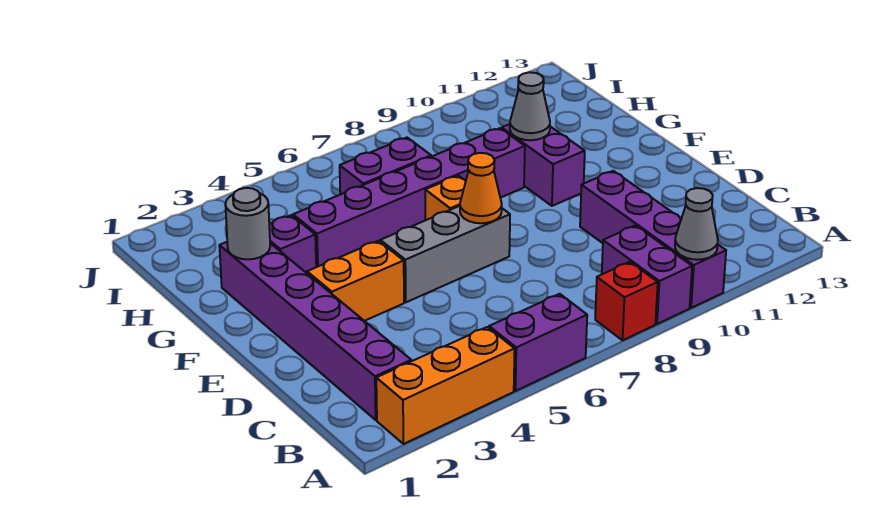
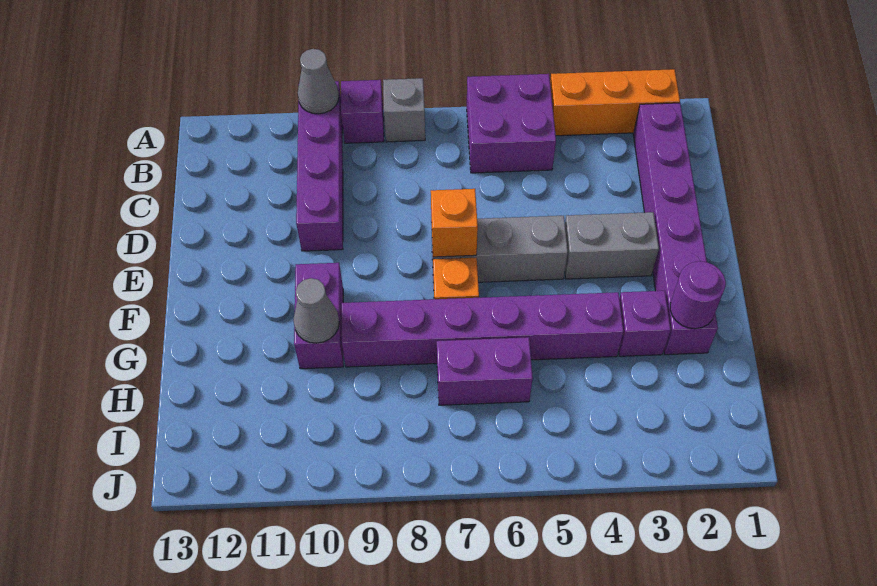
purple 1x2 brick [489,294,587,391] -> purple 2x2 brick [467,74,556,173]
red 1x1 brick [595,262,658,340] -> grey 1x1 brick [383,78,425,142]
purple 1x2 brick [602,225,692,324] -> purple 1x1 brick [341,80,384,143]
orange 1x2 brick [307,241,404,321] -> grey 1x2 brick [565,212,659,279]
orange 1x1 cone [460,153,502,223] -> orange 1x1 brick [431,189,478,257]
grey 1x1 round brick [225,188,270,259] -> purple 1x1 round brick [670,261,726,329]

